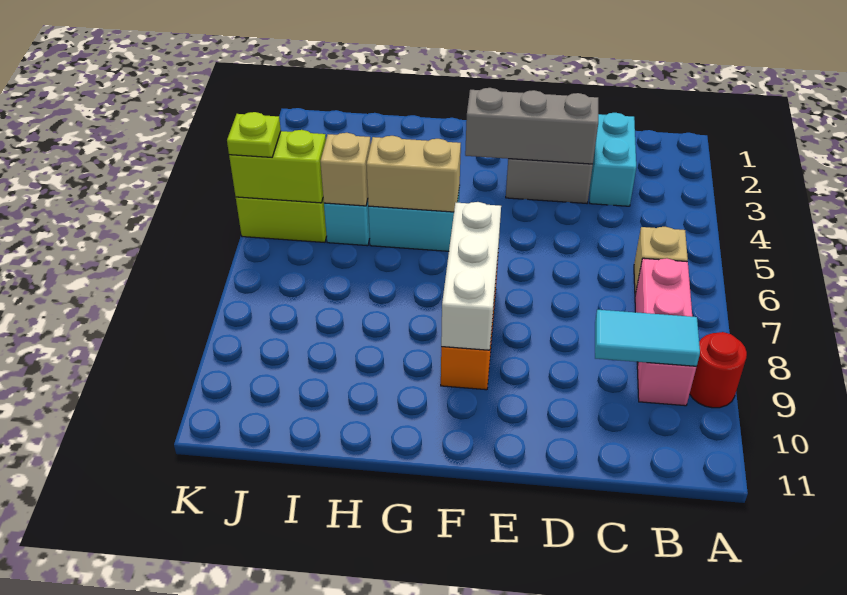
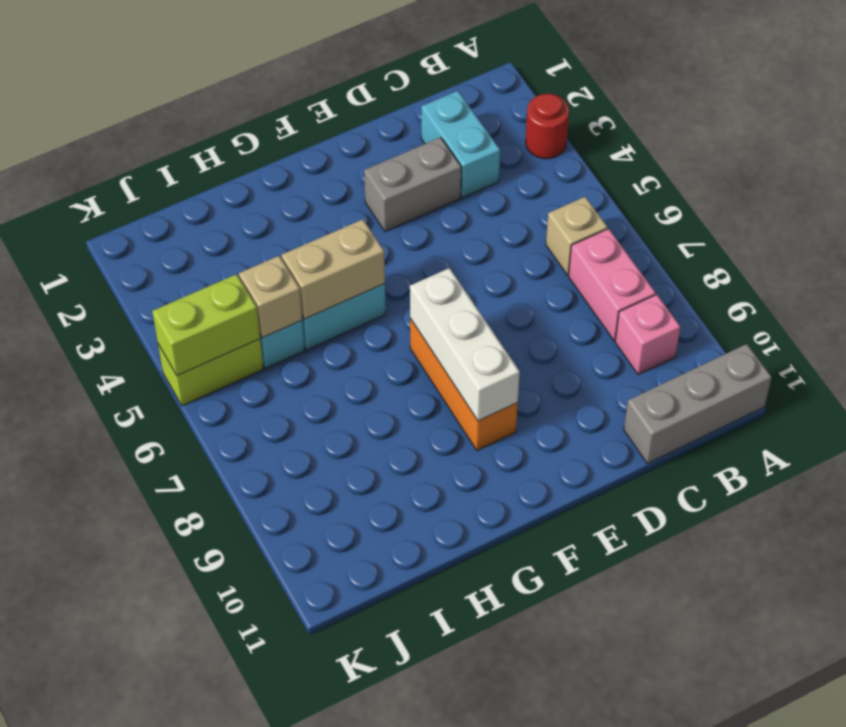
red 1x1 round brick [690,332,747,408] -> red 1x1 round brick moved to [525,94,569,159]
cyan 1x2 tile [595,310,700,366] -> none
grey 1x3 brick [465,88,598,164] -> grey 1x3 brick moved to [624,344,772,463]
lime 1x1 plate [227,112,281,157] -> none

